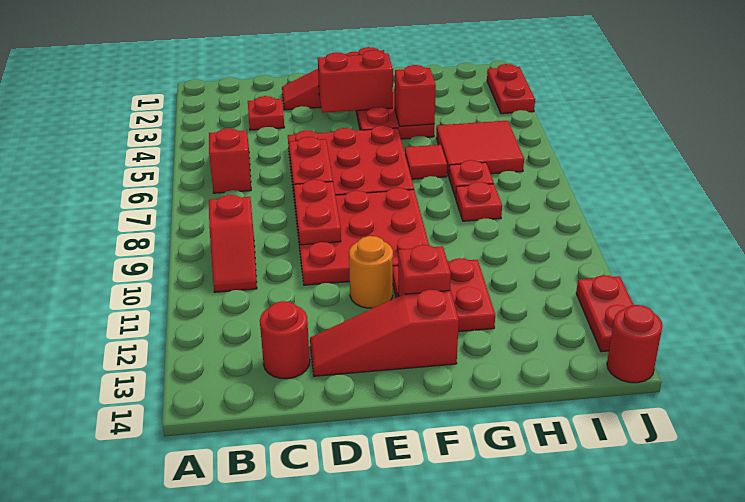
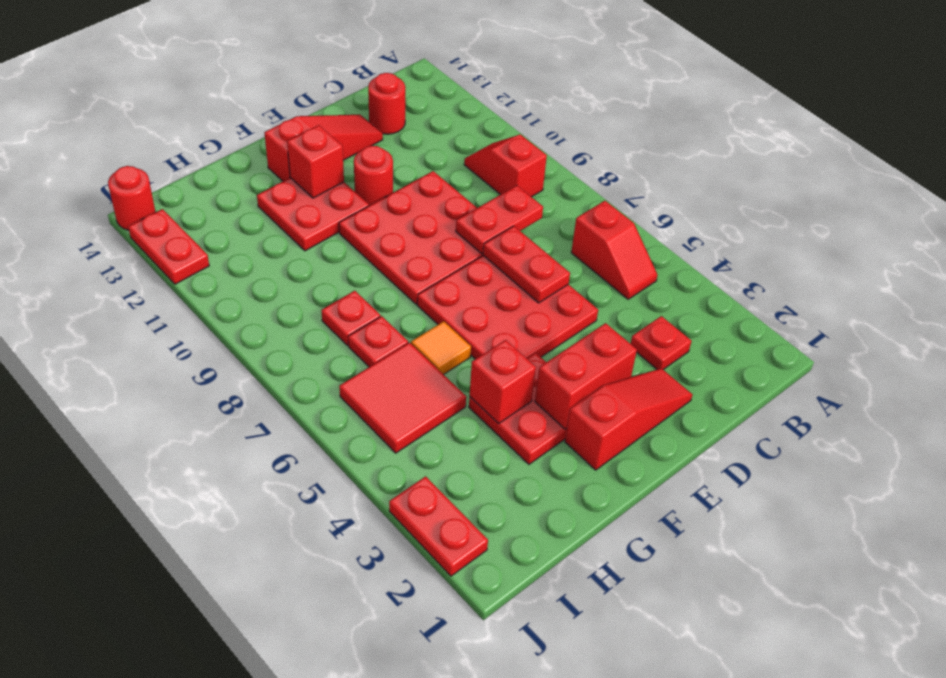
red 1x2 plate [294,180,341,245] -> red 1x2 plate turned to [456,186,543,254]
orange 1x1 round brick [349,236,393,308] -> red 1x1 round brick [354,146,393,206]
red 1x1 tile [405,145,447,179] -> orange 1x1 tile [411,321,471,375]

